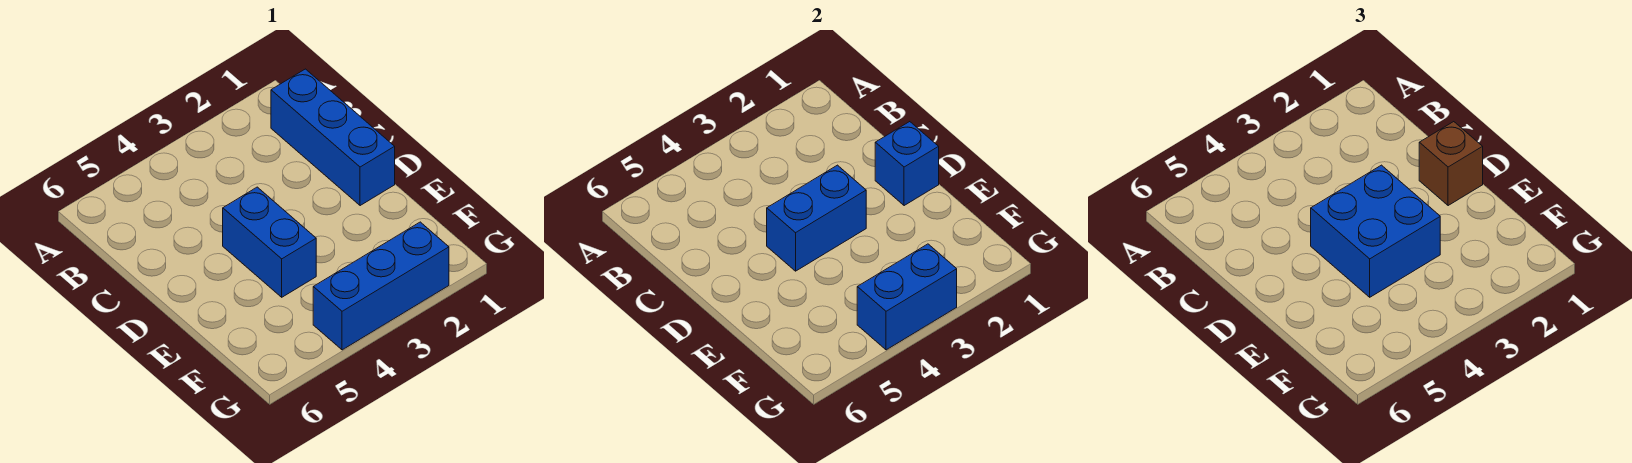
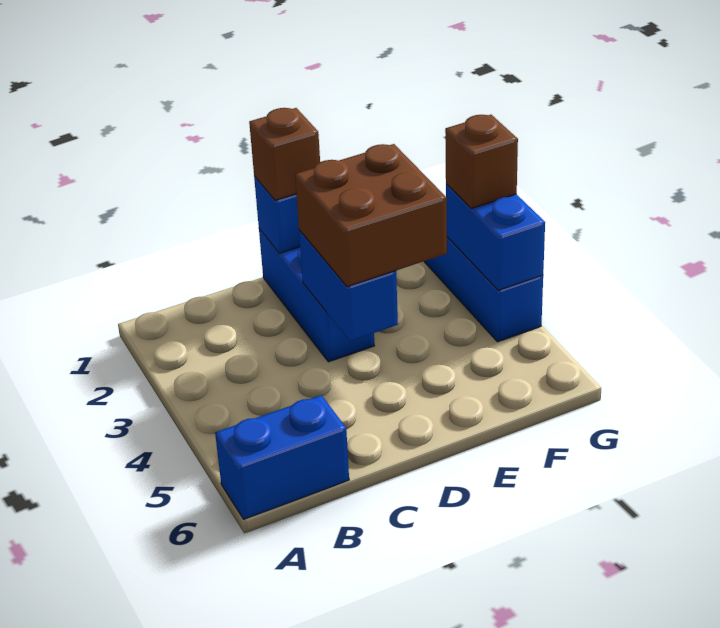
blue 1x3 brick [271,69,395,206] -> blue 1x3 brick turned to [259,229,374,362]
blue 2x2 brick [1311,165,1440,297] -> brown 2x2 brick [295,144,447,287]
blue 1x2 brick [223,187,316,297] -> blue 1x2 brick moved to [215,395,349,519]
none -> brown 1x1 brick [445,115,518,208]

